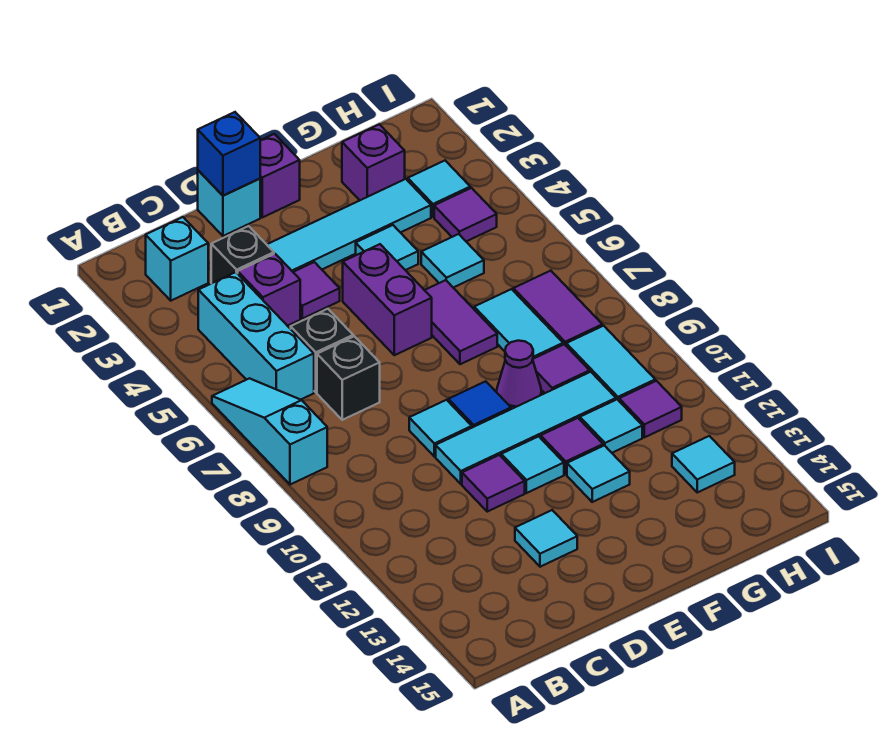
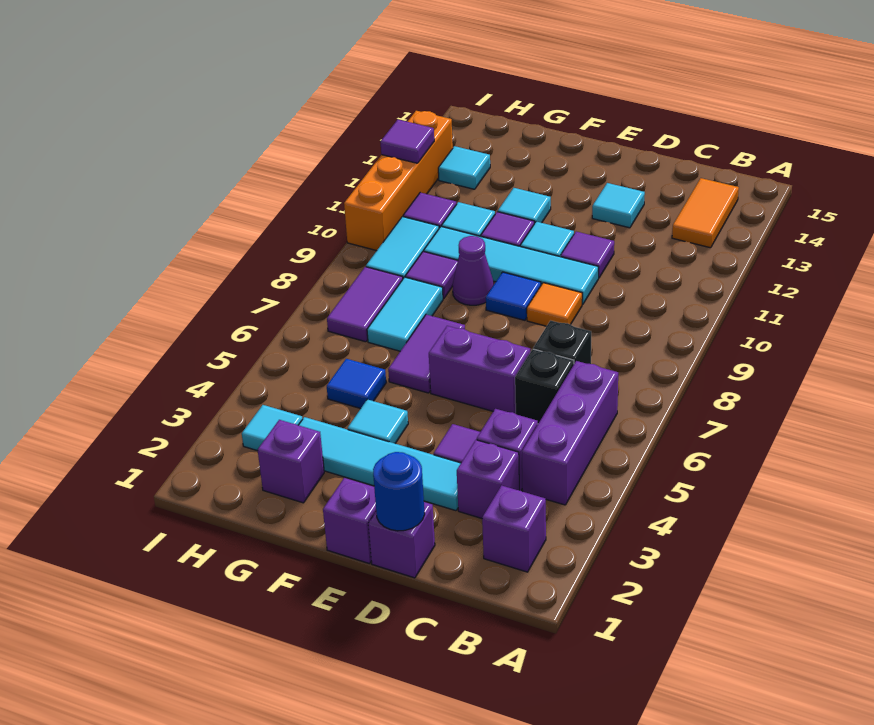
cyan 1x3 slope [212,378,327,485] -> none
cyan 1x1 brick [146,217,208,301] -> purple 1x1 brick [482,486,546,572]
cyan 1x3 brick [198,272,314,400] -> purple 1x3 brick [522,361,618,505]
none -> orange 1x2 tile [672,178,739,248]
black 1x1 brick [211,226,274,283] -> purple 1x1 brick [457,440,519,518]
cyan 1x1 brick [198,170,260,236] -> purple 1x1 brick [368,502,435,578]
blue 1x1 brick [198,112,260,196] -> blue 1x1 round brick [373,452,425,531]
cyan 1x1 tile [409,400,472,456] -> orange 1x1 tile [527,283,582,326]
purple 1x2 brick [343,244,432,355] -> purple 1x2 brick turned to [429,326,530,414]
cyan 1x1 tile [421,234,484,288] -> blue 1x1 tile [327,359,386,409]
purple 1x1 tile [434,188,497,241] -> purple 1x1 tile moved to [380,120,434,163]
none -> orange 1x4 brick [344,111,453,251]

